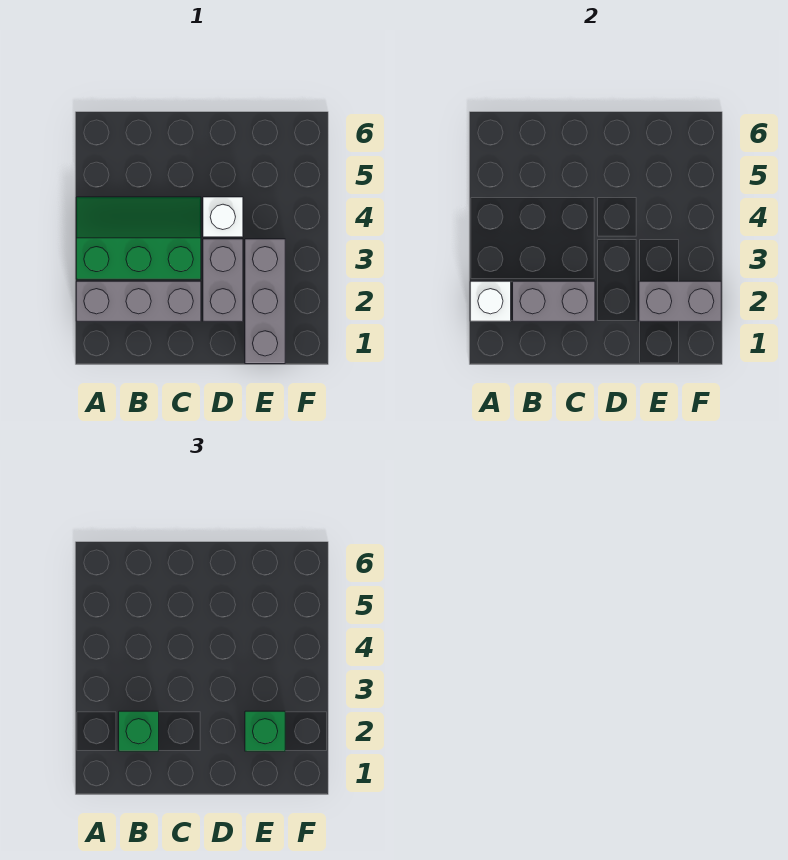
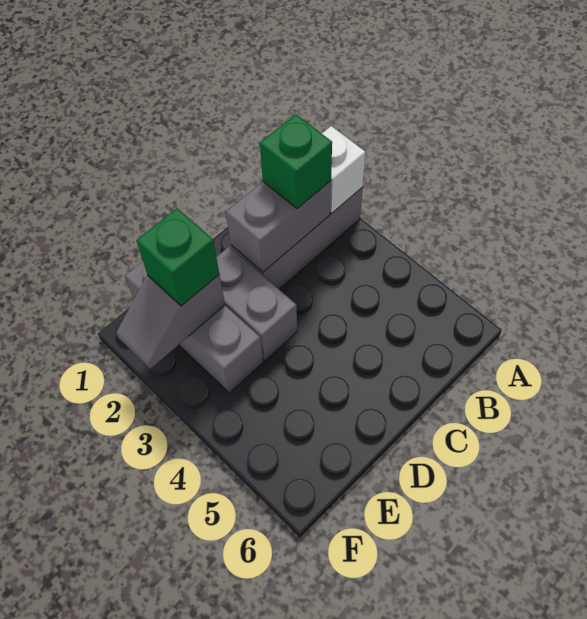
green 2x3 slope [76,197,201,279] -> none
white 1x1 brick [203,197,243,237] -> none
grey 1x2 brick [639,281,721,321] -> grey 1x2 slope [116,275,225,369]

